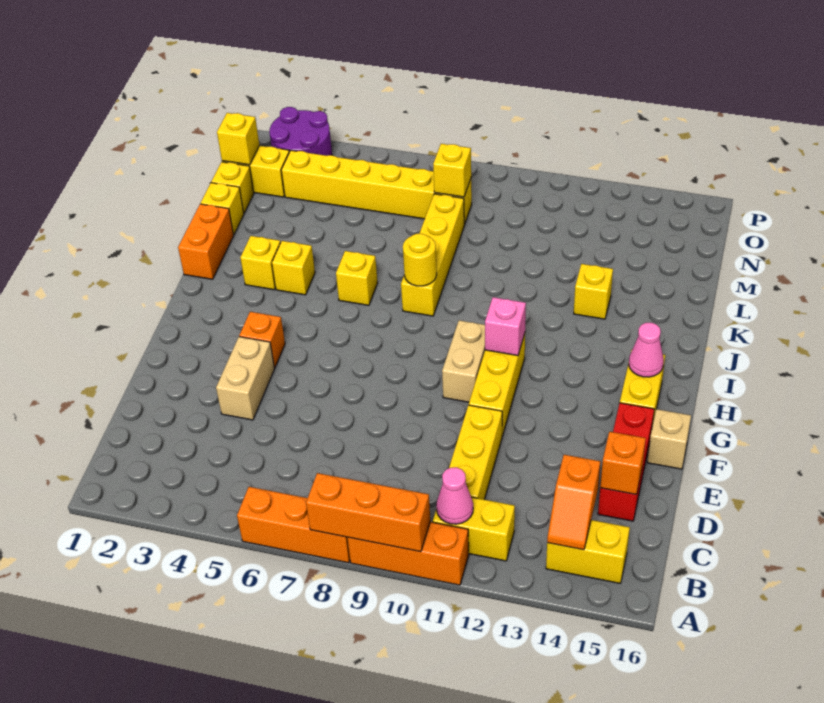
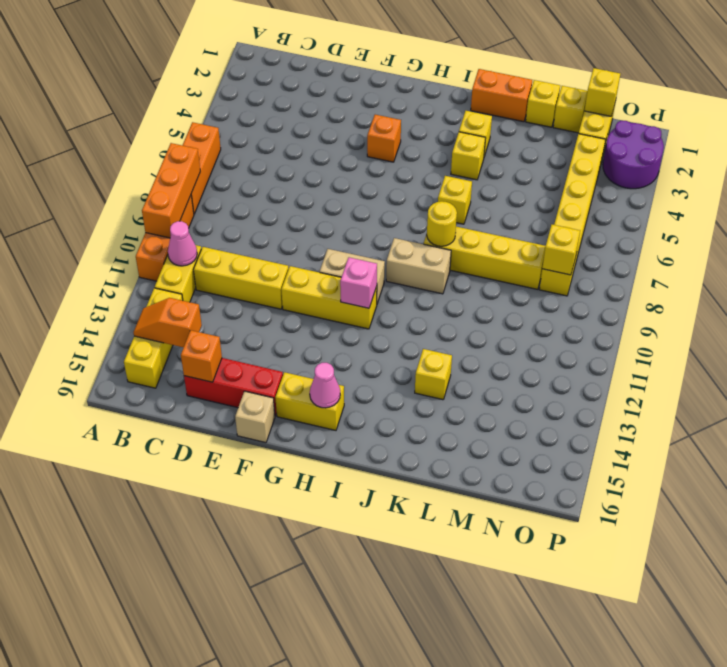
yellow 1x2 brick [546,520,630,583] -> yellow 1x3 brick [124,288,183,388]
tan 1x2 brick [216,337,275,420] -> tan 1x2 brick moved to [386,238,451,294]

